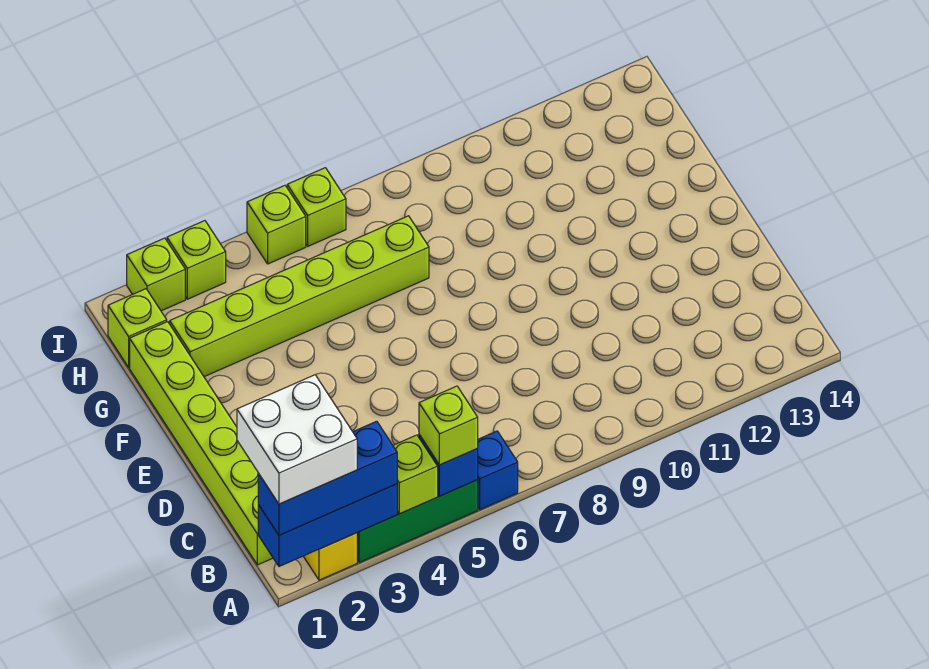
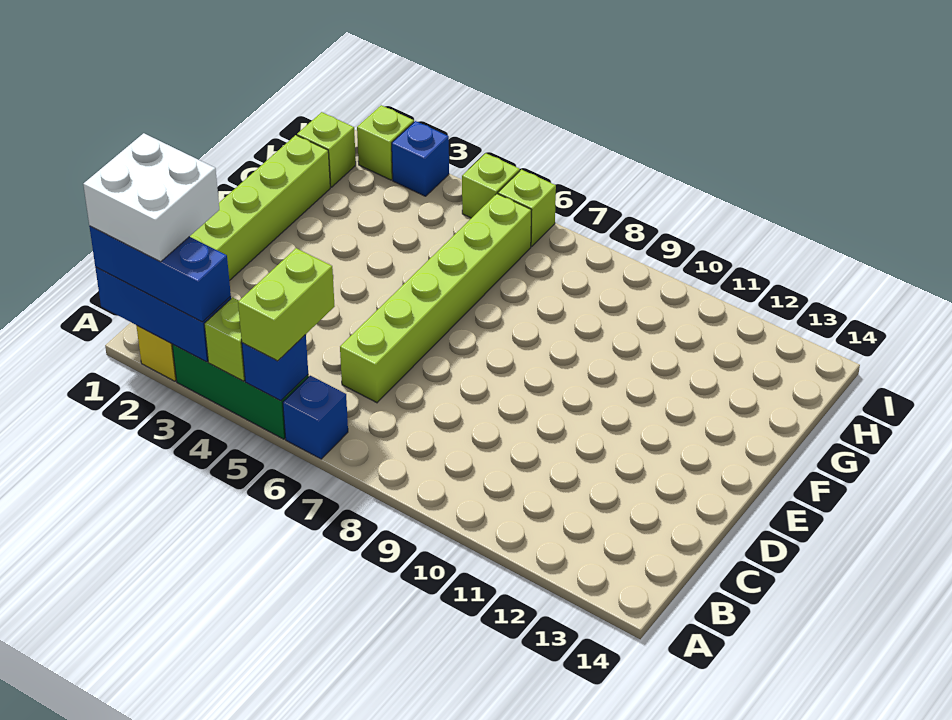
lime 1x1 brick [419,386,478,465] -> lime 1x2 brick [238,248,335,361]
lime 1x6 brick [170,216,429,377] -> lime 1x6 brick turned to [340,194,531,403]
lime 1x1 brick [167,221,226,299] -> blue 1x1 brick [392,121,449,196]

